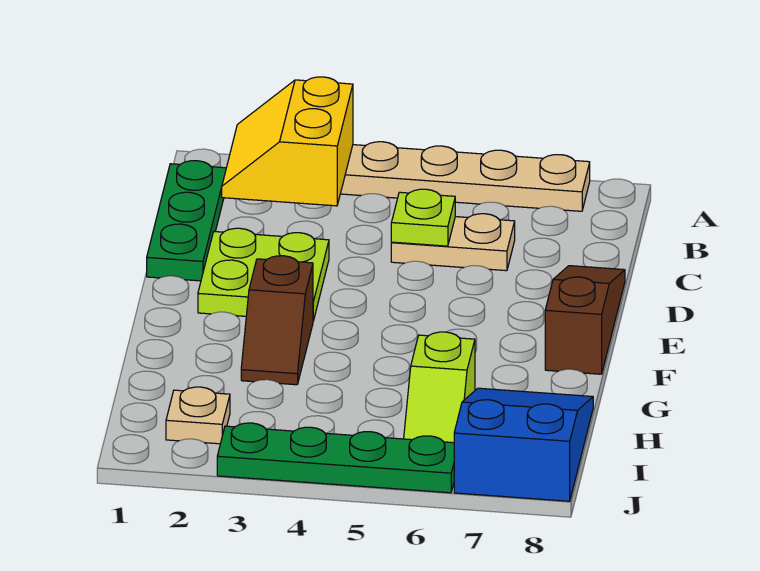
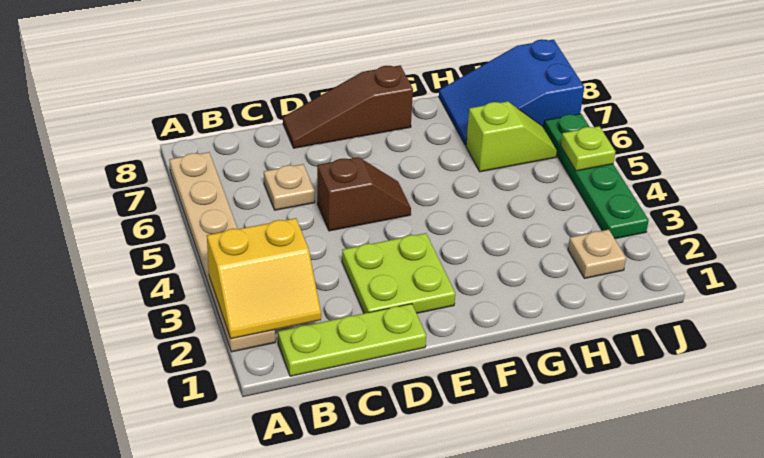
green 1x3 plate [147,161,226,281] -> lime 1x3 plate [278,304,426,376]
tan 1x2 plate [391,214,515,271] -> tan 1x1 plate [264,164,315,210]
lime 1x1 plate [391,189,455,246] -> lime 1x1 plate moved to [561,126,615,171]
brown 1x2 slope [241,256,313,385] -> brown 1x2 slope moved to [317,157,411,231]

